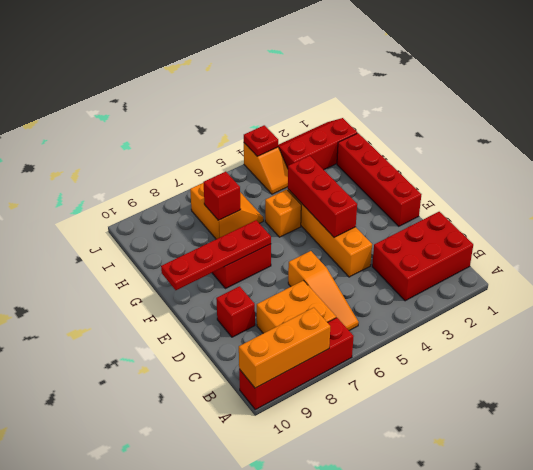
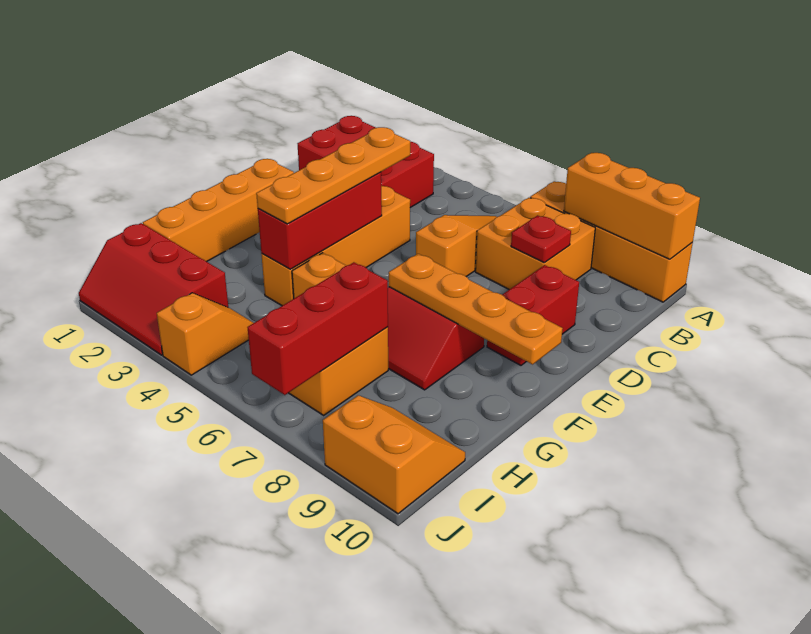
red 1x4 brick [239,318,354,410] -> orange 1x4 brick [530,181,693,302]
none -> orange 1x4 plate [256,127,410,224]
red 1x1 brick [216,286,255,337] -> red 1x2 brick [487,265,579,365]
red 1x4 brick [337,133,421,226] -> orange 1x4 brick [143,159,294,262]
red 1x4 plate [161,220,271,290] -> orange 1x4 plate [389,254,563,364]
red 1x1 brick [203,172,241,220] -> red 1x3 brick [247,262,388,395]
none -> orange 2x2 slope [323,395,465,514]
red 1x1 plate [244,125,278,156] -> red 1x1 plate moved to [511,215,571,262]

